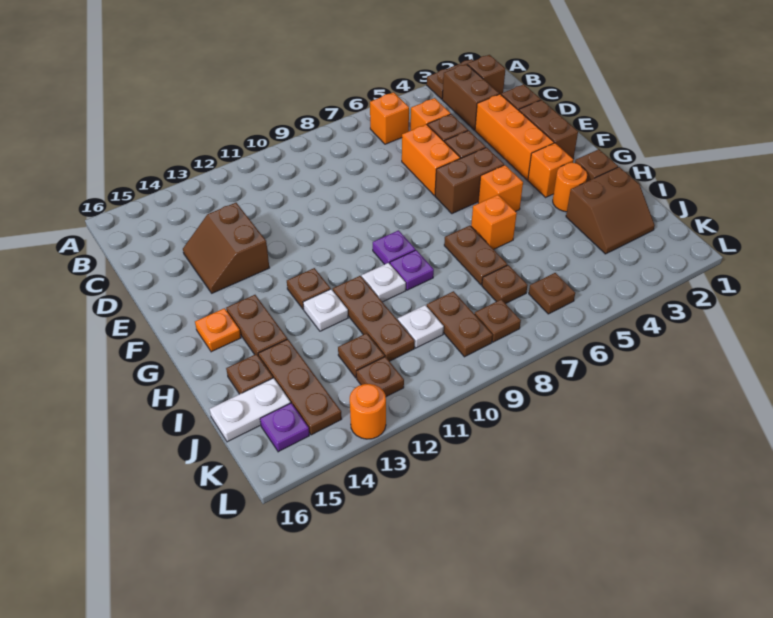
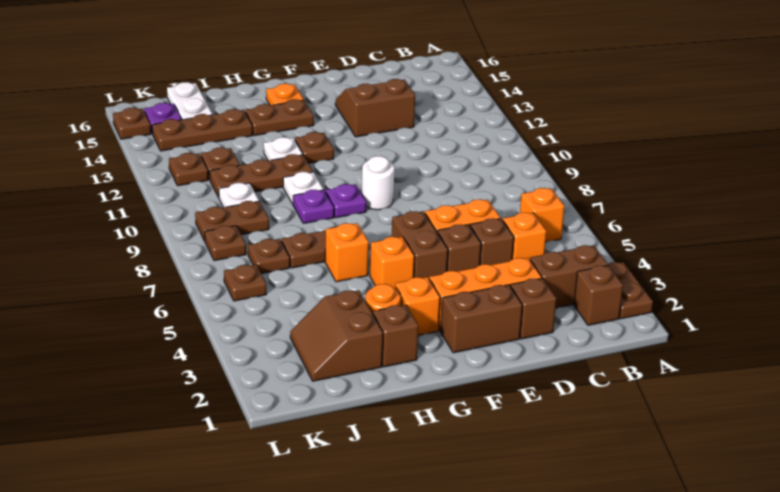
none -> white 1x1 round brick [362,156,394,210]
brown 1x1 plate [226,354,273,394] -> brown 1x1 plate moved to [113,108,151,139]
orange 1x1 round brick [350,384,386,439] -> none

